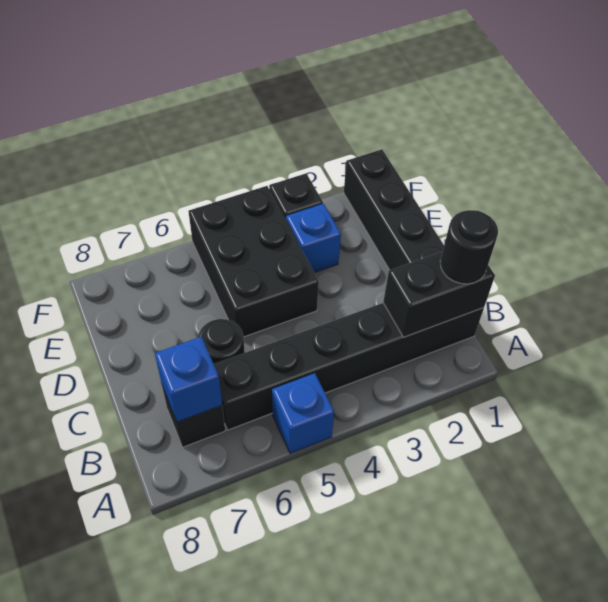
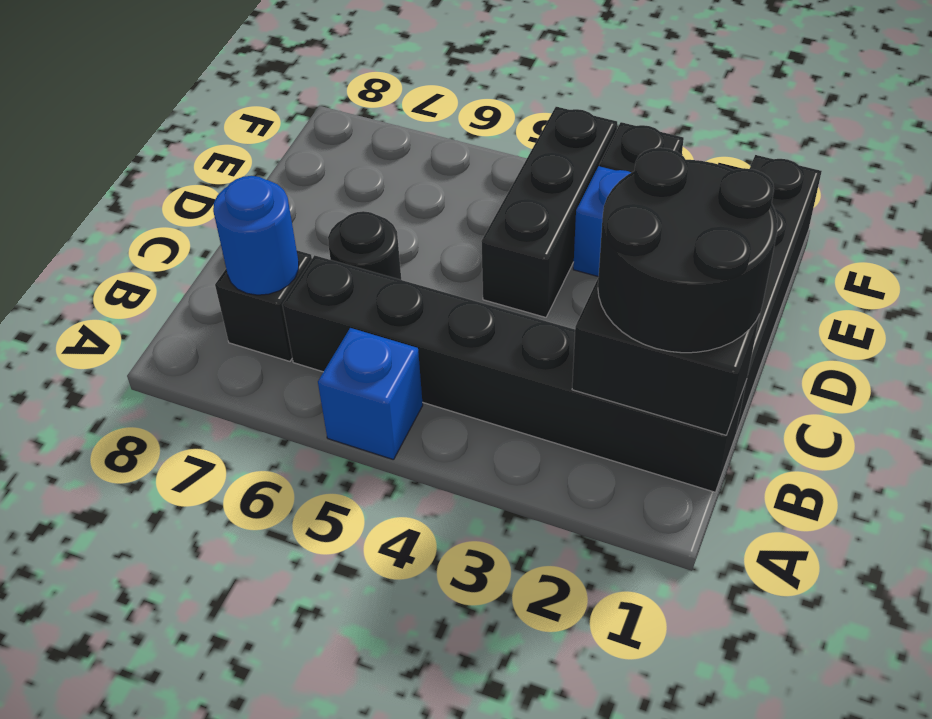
black 1x1 round brick [440,210,498,284] -> black 2x2 round brick [598,148,777,353]
blue 1x1 brick [155,337,222,422] -> blue 1x1 round brick [213,176,299,295]
black 2x3 brick [189,186,319,337] -> black 1x3 brick [481,107,617,317]

